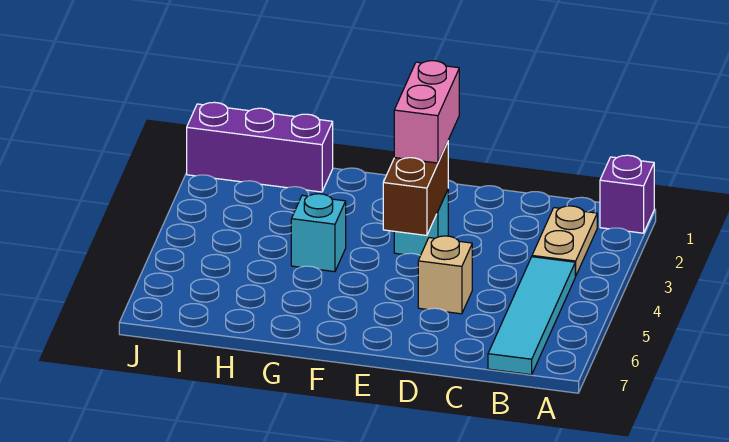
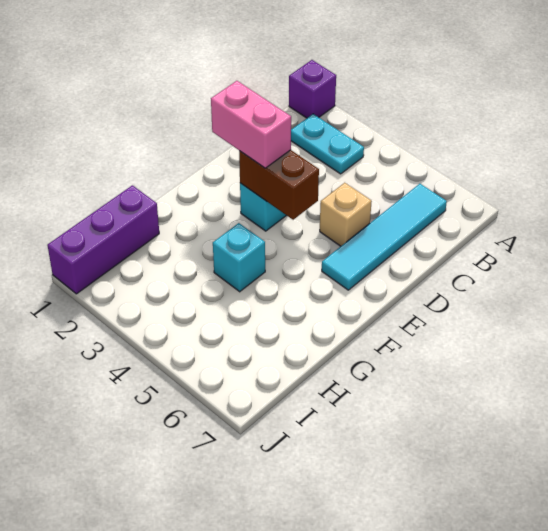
tan 1x2 plate [532,206,597,276] -> cyan 1x2 plate [291,114,364,174]
cyan 1x4 tile [488,257,575,375] -> cyan 1x4 tile turned to [322,184,447,290]

